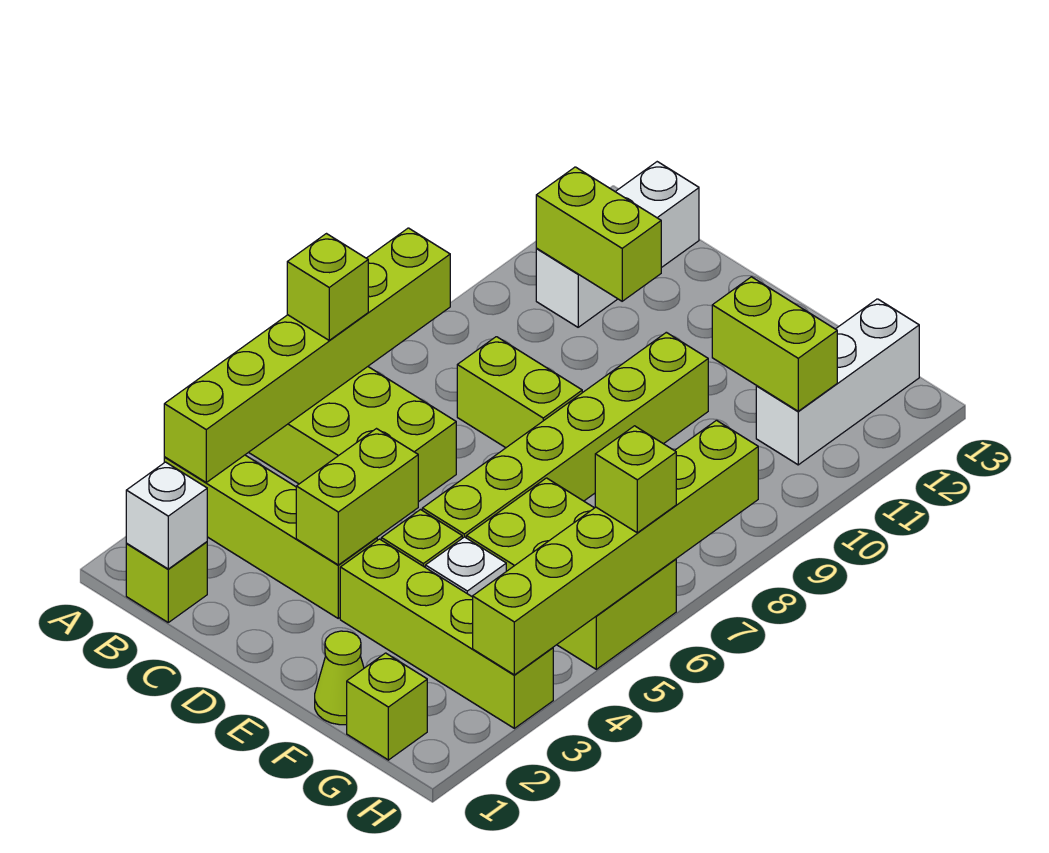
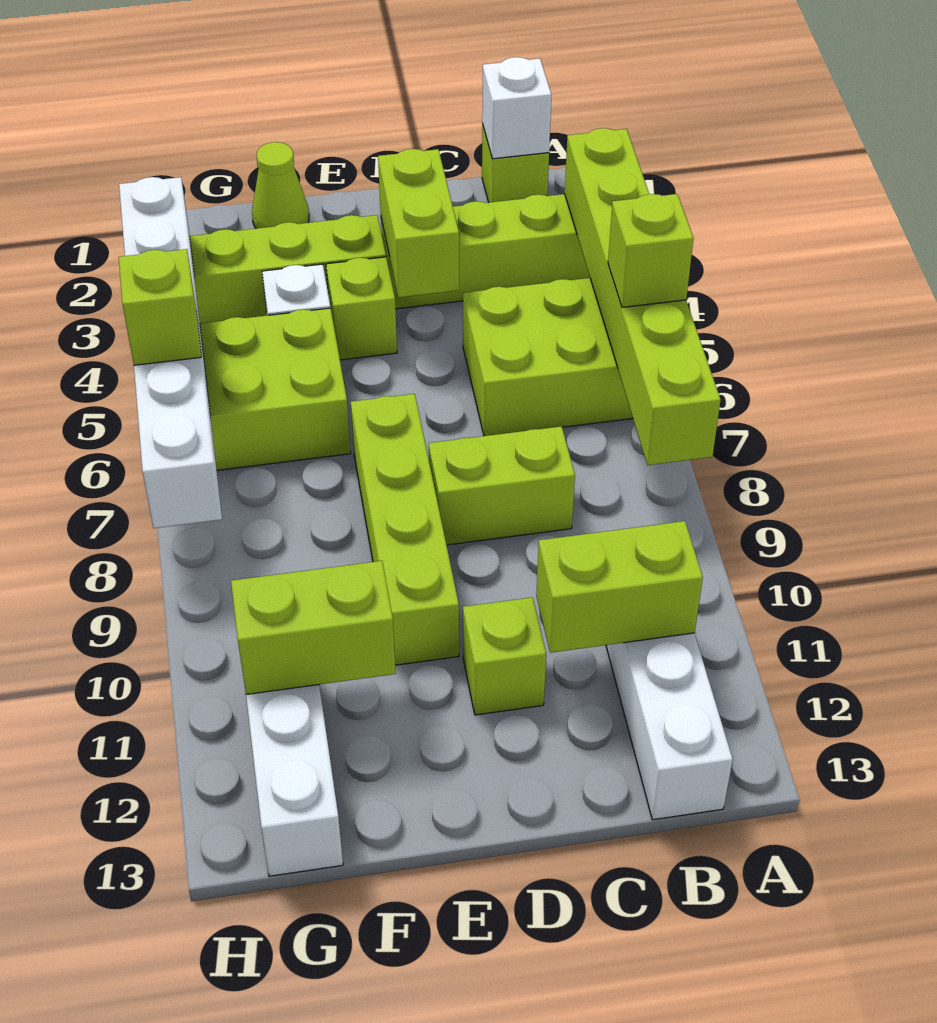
lime 1x6 brick [422,332,708,538] -> lime 1x4 brick [351,394,459,665]
lime 1x1 brick [347,653,427,760] -> lime 1x1 brick moved to [463,597,546,715]
lime 1x6 brick [473,420,758,675] -> white 1x6 brick [119,177,222,528]

